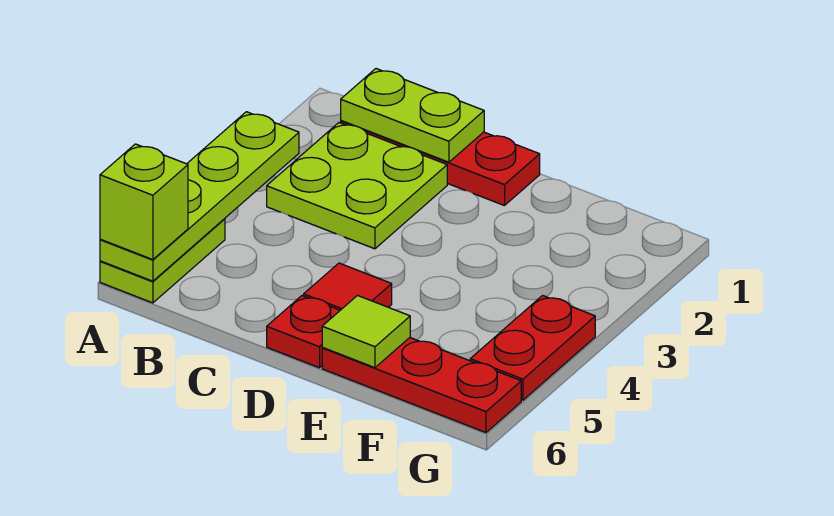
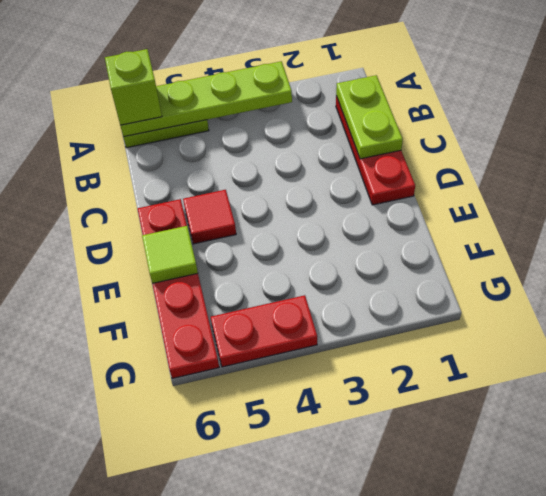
lime 2x2 plate [267,123,447,249] -> none

